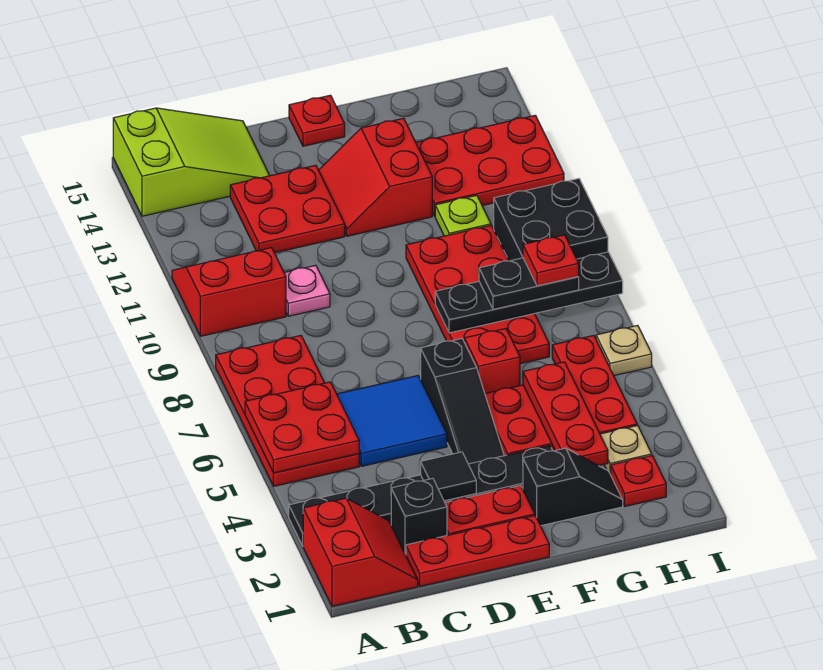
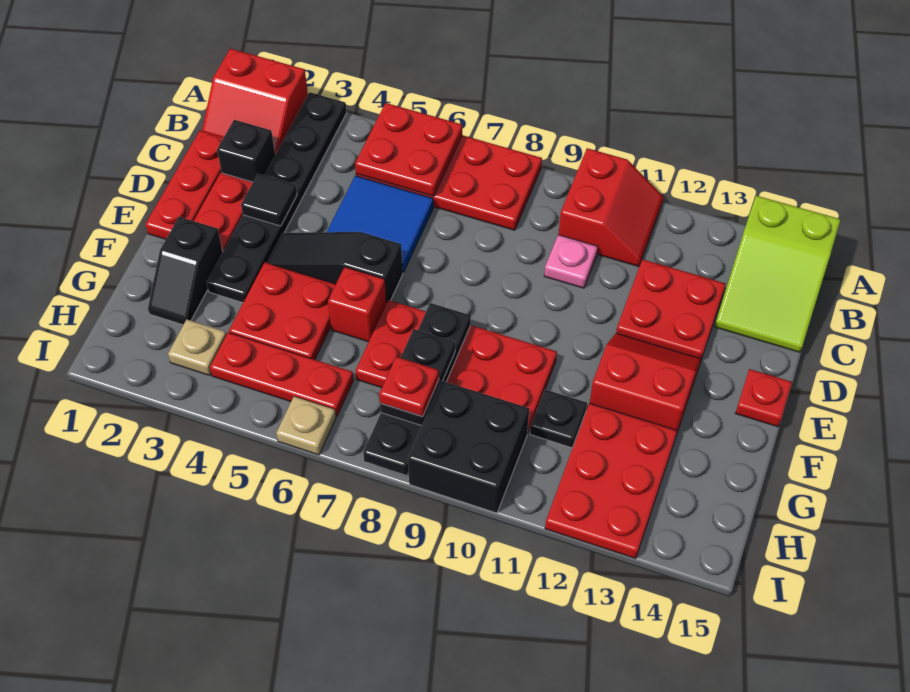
red 1x3 plate [523,362,608,466] -> none
lime 1x1 plate [435,195,491,236] -> black 1x1 plate [530,390,587,448]
red 1x1 plate [611,456,666,506] -> none

